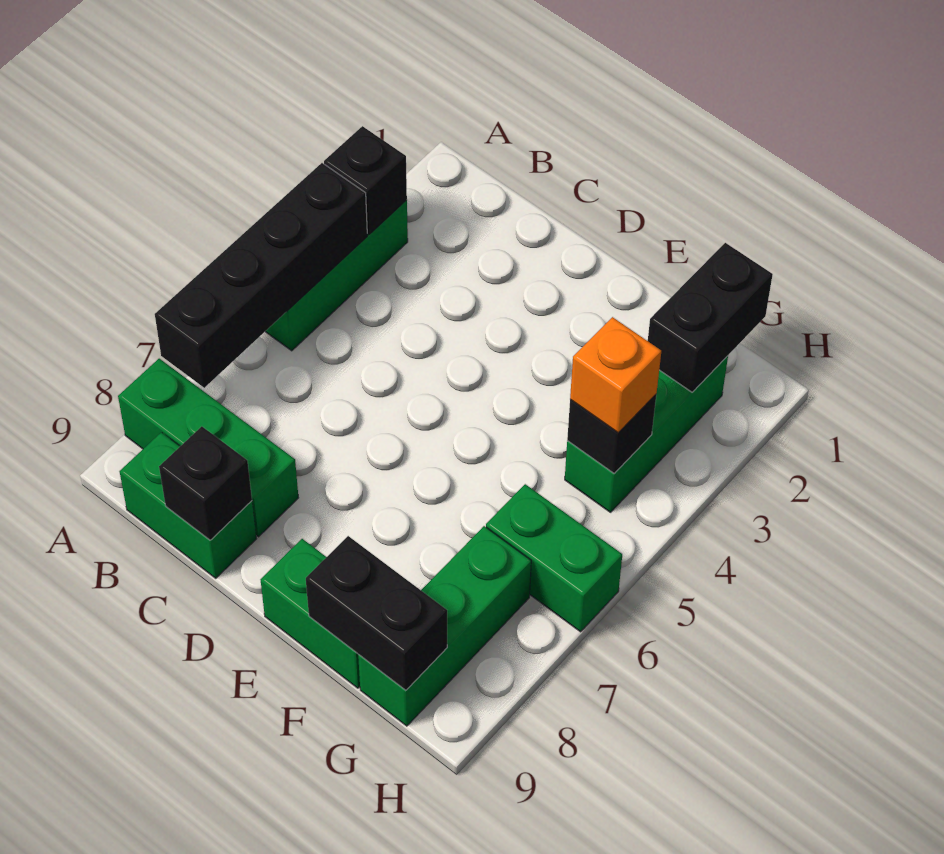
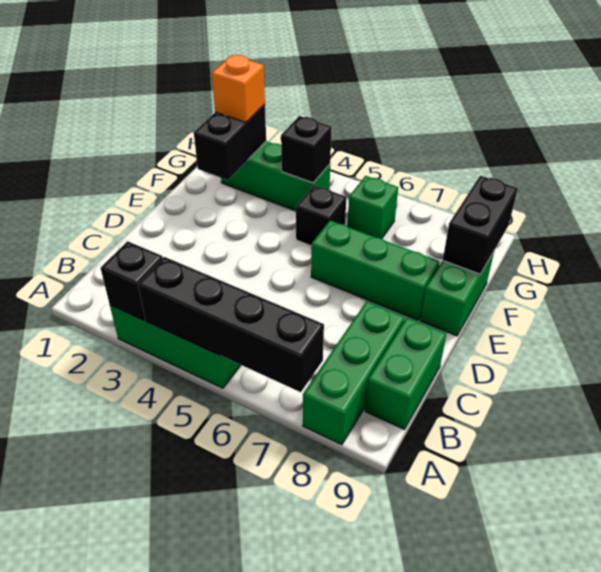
black 1x1 brick [159,426,252,540] -> black 1x1 brick moved to [296,185,347,246]
black 1x2 brick [648,243,773,392] -> black 1x2 brick turned to [194,105,266,180]
orange 1x1 brick [570,317,661,433] -> orange 1x1 brick moved to [212,55,265,122]
green 1x2 brick [486,484,622,632] -> green 1x1 brick [347,176,398,238]
green 1x3 brick [358,526,531,726] -> green 1x3 brick moved to [311,220,440,320]

